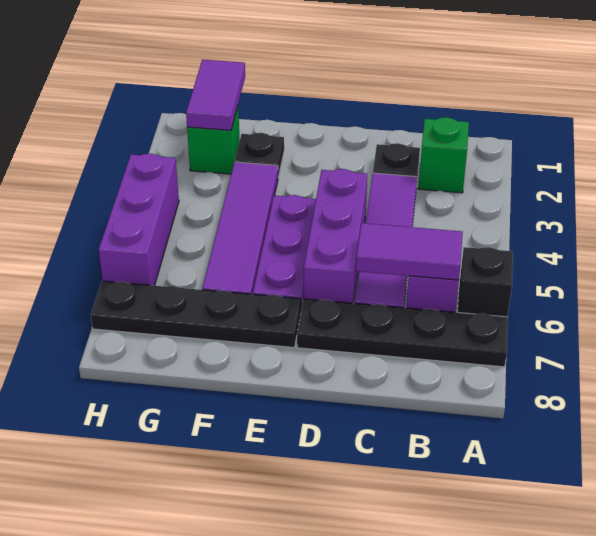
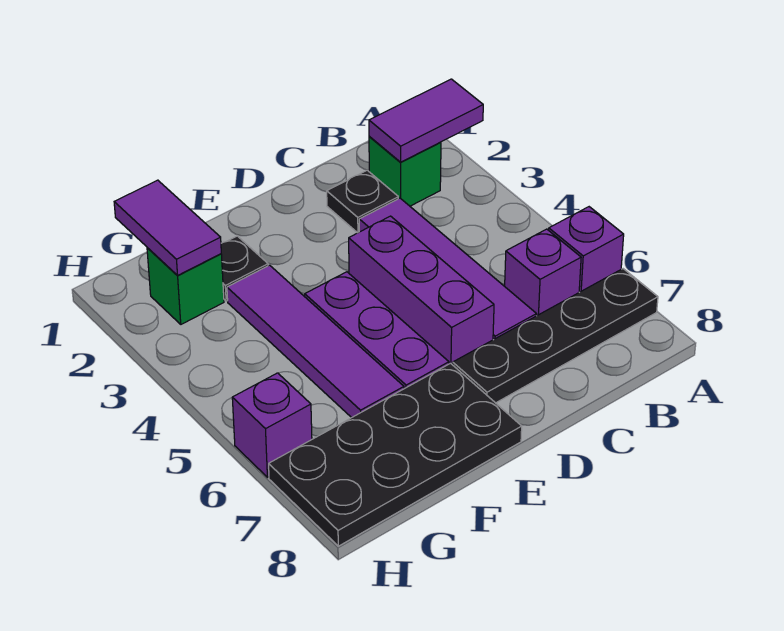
black 1x1 brick [457,247,513,317] -> purple 1x1 brick [549,207,624,292]
purple 1x2 tile [356,223,463,280] -> purple 1x2 tile moved to [369,79,483,162]
black 1x4 plate [91,281,301,347] -> black 2x4 plate [269,363,522,546]
purple 1x3 brick [99,154,179,286] -> purple 1x1 brick [232,373,312,477]

